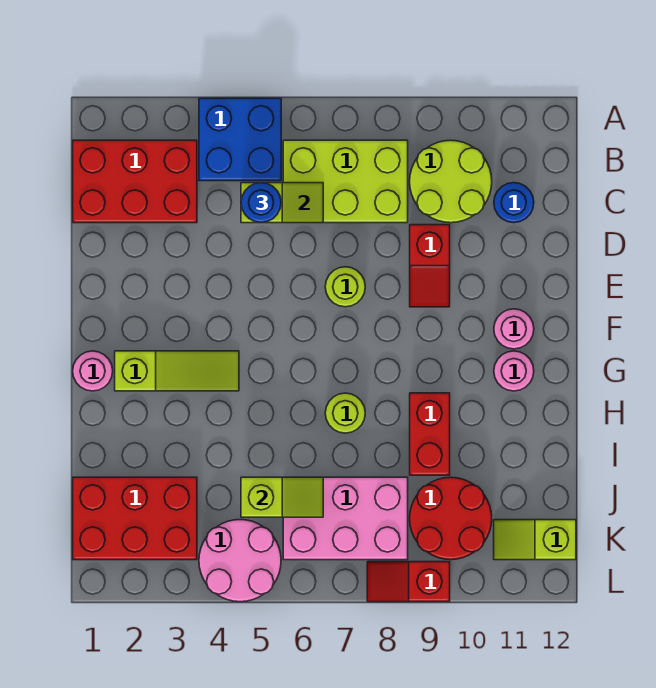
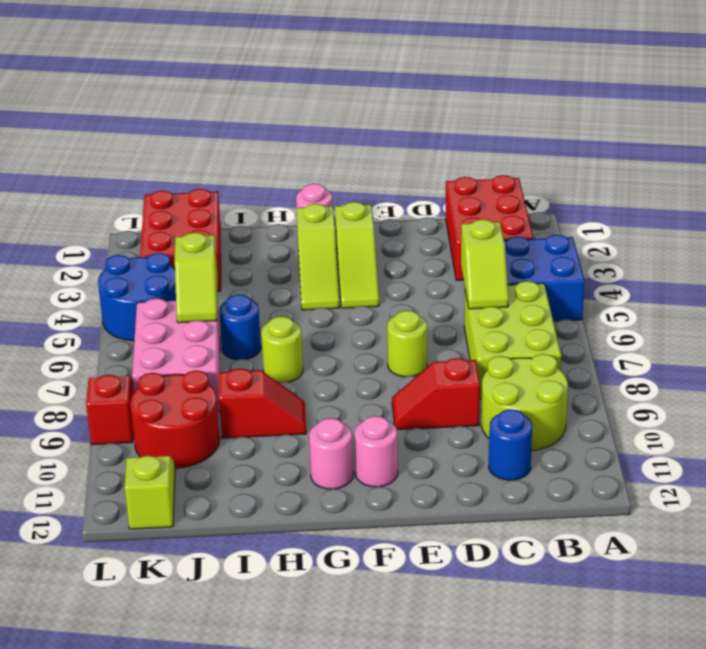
blue 1x1 round brick [241,183,281,223] -> blue 1x1 round brick moved to [219,295,261,360]
none -> lime 1x3 slope [335,202,379,308]
red 1x2 brick [410,393,450,475] -> red 1x2 slope [219,369,306,438]
pink 2x2 round brick [199,520,281,602] -> blue 2x2 round brick [98,253,176,341]

